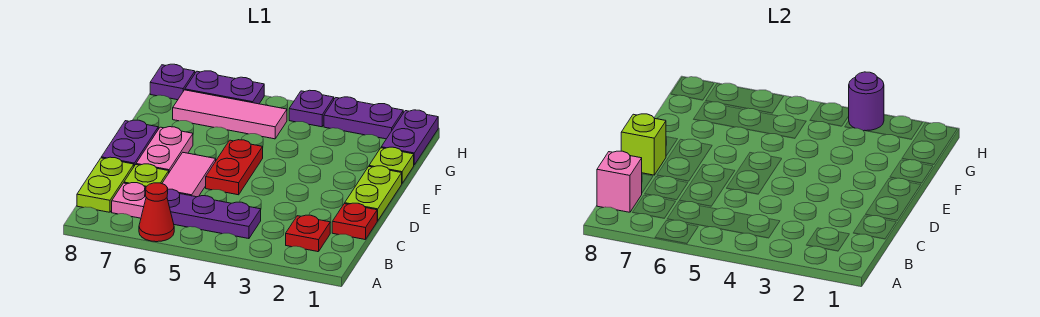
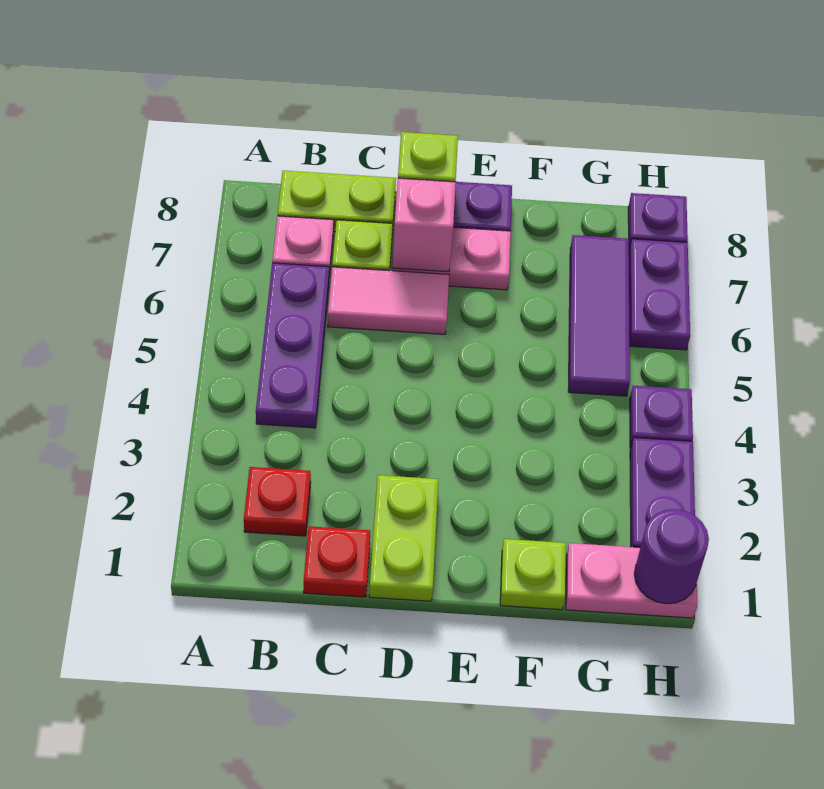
red 1x1 cone [139,183,174,242] -> none
pink 1x1 brick [597,151,642,212] -> pink 1x1 brick moved to [392,178,456,272]
lime 1x2 plate [345,166,402,221] -> lime 1x2 plate turned to [369,475,439,601]
red 1x2 plate [206,140,263,195] -> none
purple 1x2 plate [381,110,438,165] -> pink 1x2 plate [566,543,697,618]
pink 1x3 tile [173,90,287,139] -> purple 1x3 tile [568,235,630,396]
purple 1x1 round brick [848,72,884,131] -> purple 1x1 round brick moved to [634,509,709,604]

